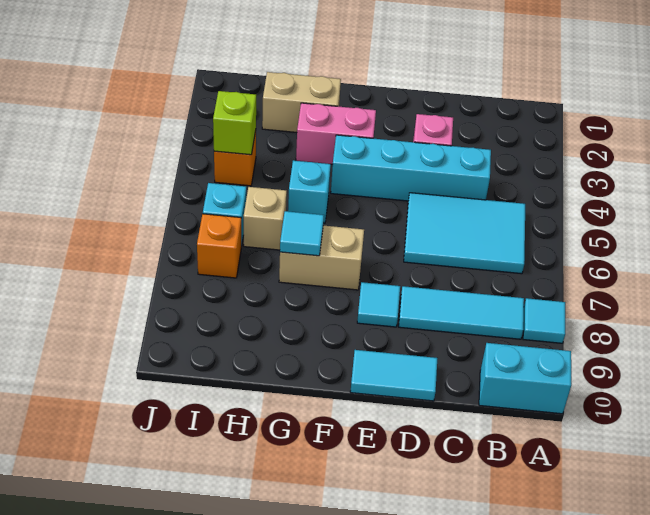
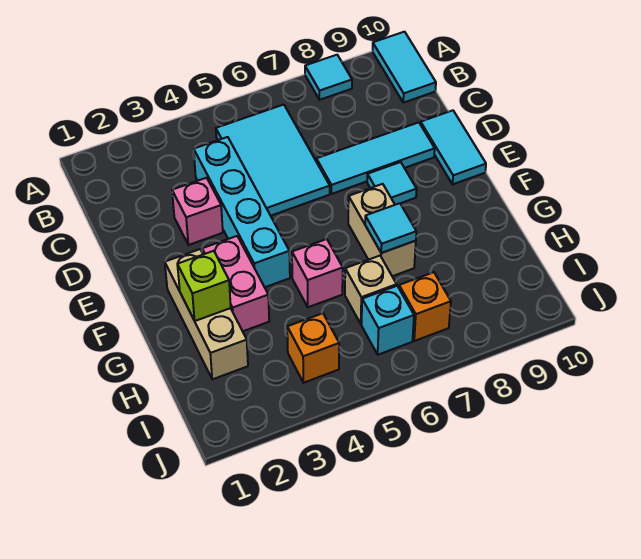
cyan 1x2 brick [479,343,571,414] -> cyan 1x2 tile [373,32,436,103]
cyan 1x3 tile [399,286,524,339] -> cyan 1x3 tile turned to [316,122,435,194]
tan 1x2 brick [262,72,341,132] -> tan 1x3 brick [165,249,248,379]
cyan 1x1 brick [288,160,331,223] -> pink 1x1 brick [292,239,343,307]
lime 1x1 brick [213,91,256,155] -> lime 1x1 brick moved to [177,251,231,321]

